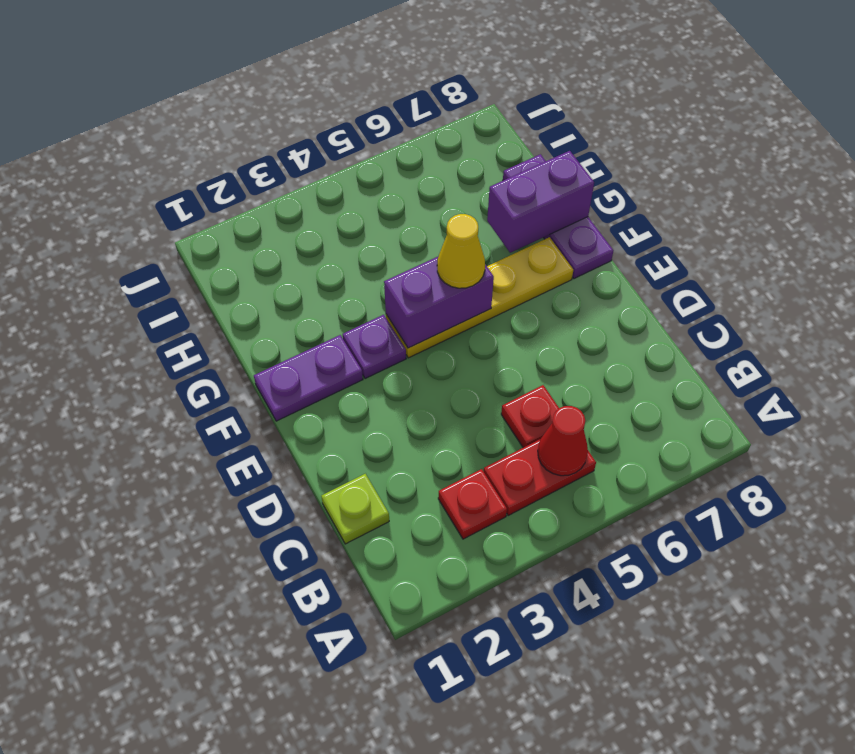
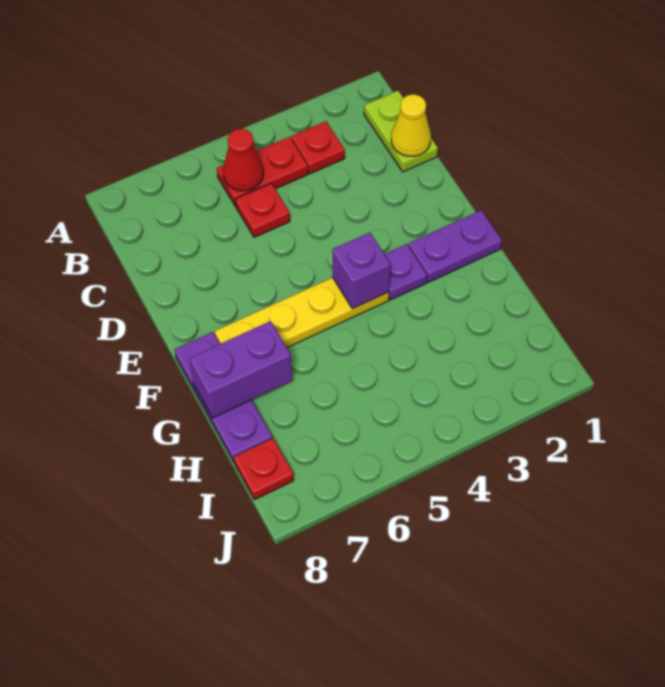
lime 1x1 plate [321,474,389,544] -> lime 1x2 plate [364,91,438,172]
purple 1x2 brick [384,257,494,348] -> purple 1x1 brick [333,233,391,309]
yellow 1x1 cone [437,214,485,288] -> yellow 1x1 cone moved to [391,94,431,156]
none -> red 1x1 plate [234,438,294,500]

